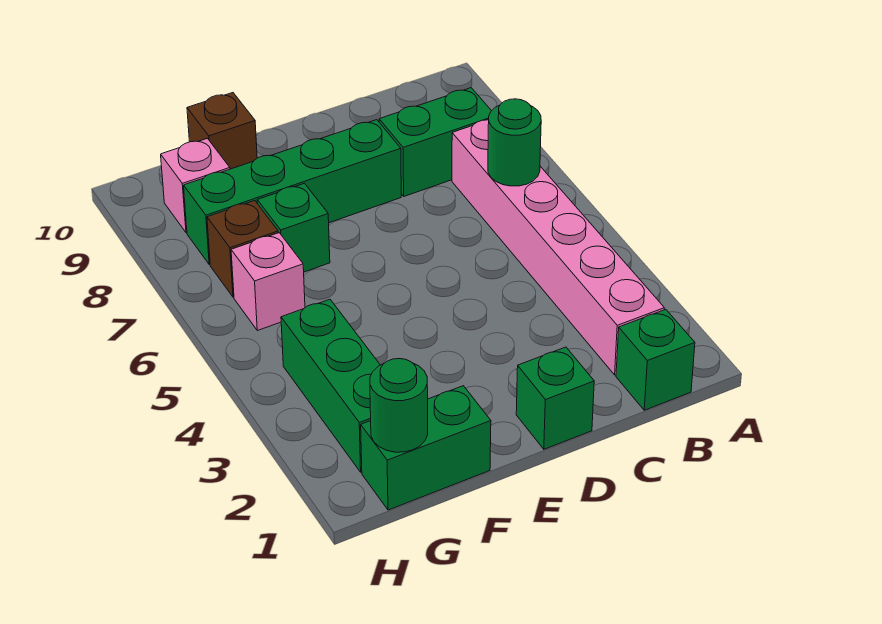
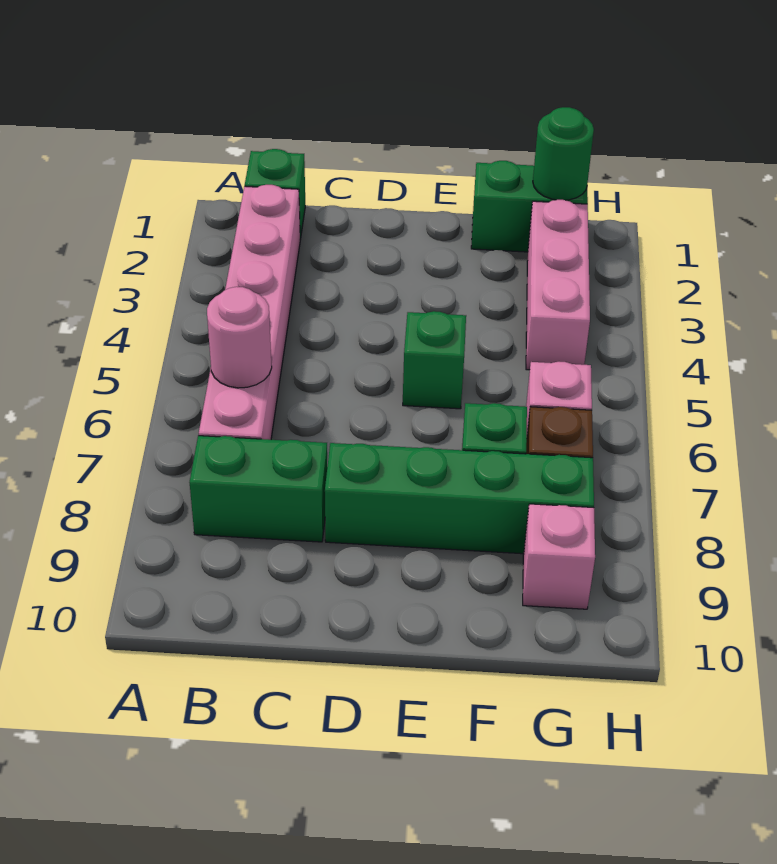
green 1x1 round brick [488,99,541,186] -> pink 1x1 round brick [207,287,272,388]
green 1x1 brick [516,347,594,449] -> green 1x1 brick moved to [403,311,466,409]
brown 1x1 brick [187,93,257,169] -> none
green 1x3 brick [281,299,380,472] -> pink 1x3 brick [526,200,590,370]

